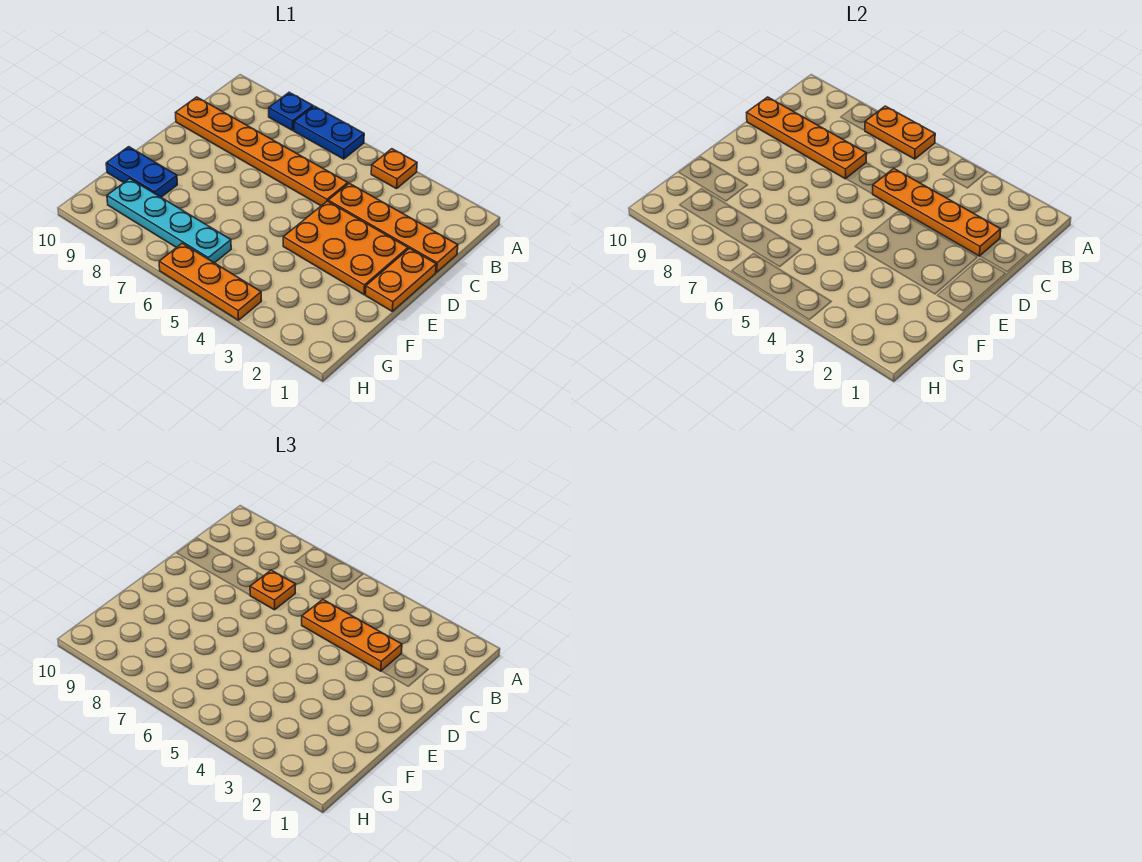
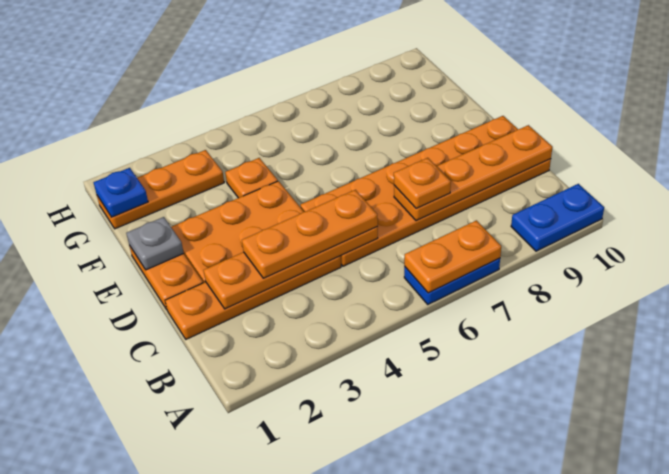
orange 1x1 plate [371,149,417,189] -> orange 1x1 plate moved to [225,158,278,198]
blue 1x1 plate [269,92,313,130] -> blue 1x1 plate moved to [93,168,148,217]
orange 1x6 plate [176,97,348,206] -> orange 2x6 plate [300,116,551,266]
none -> grey 1x1 plate [126,217,184,270]
blue 1x2 plate [106,147,177,197] -> blue 1x2 plate moved to [511,184,604,251]
cyan 1x4 plate [107,179,231,263] -> none
orange 1x3 plate [159,243,261,320] -> orange 1x3 plate moved to [97,150,224,229]

